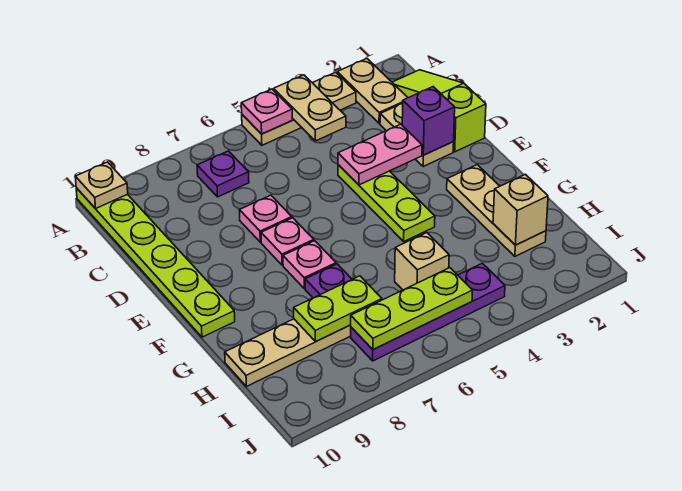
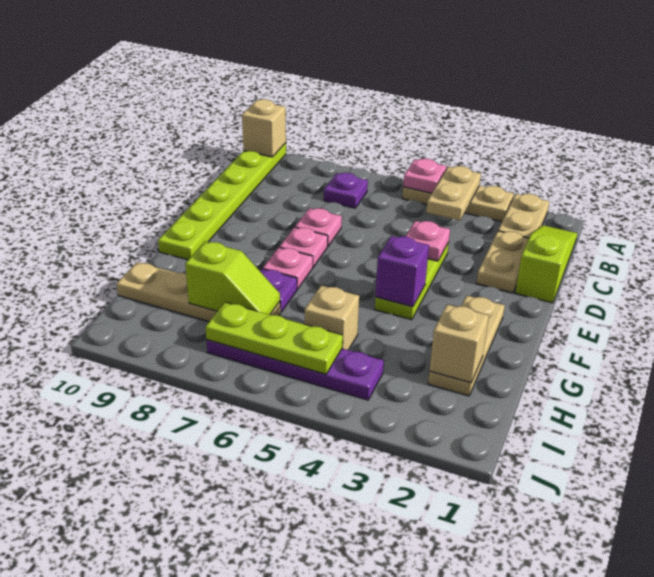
tan 1x1 plate [75,162,128,209] -> tan 1x1 brick [242,99,286,157]
purple 1x1 brick [402,87,455,155] -> purple 1x1 brick moved to [376,236,429,307]
pink 1x2 plate [338,124,422,185] -> pink 1x1 plate [405,221,450,261]
lime 1x2 plate [294,276,382,342] -> lime 1x2 slope [185,242,280,315]

